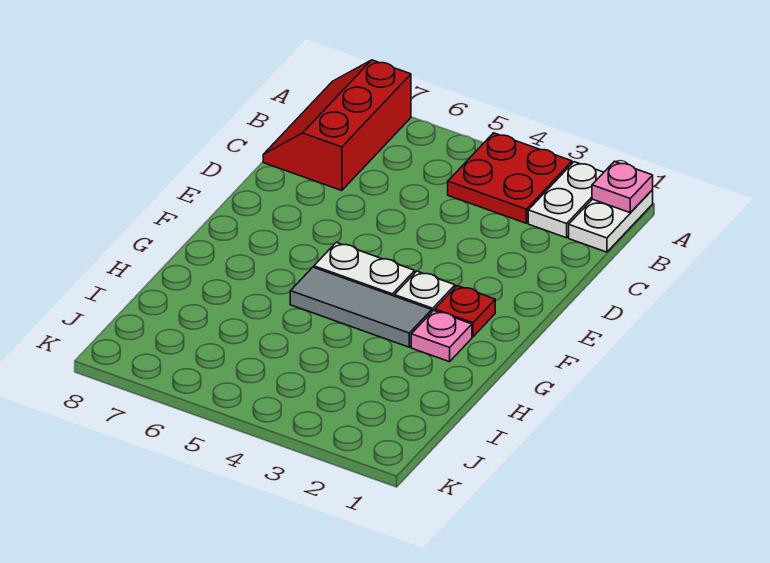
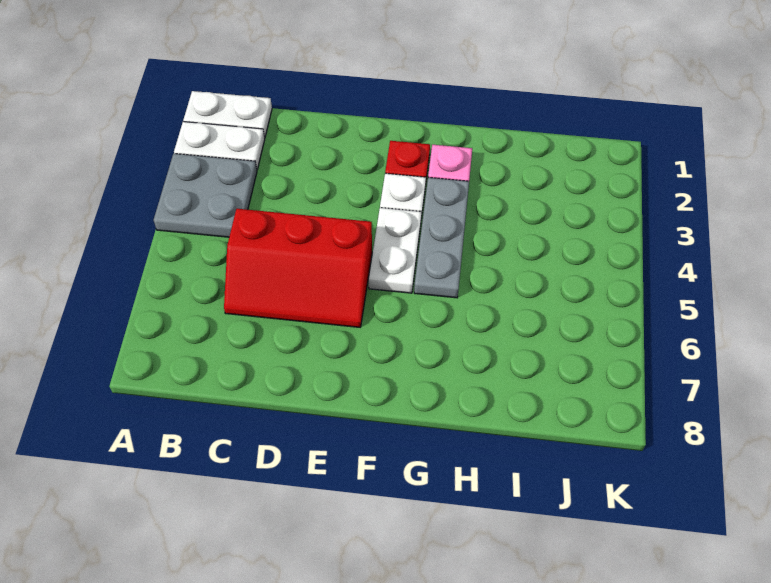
pink 1x1 plate [592,161,653,213] -> none
red 2x2 plate [448,133,572,223] -> grey 2x2 plate [154,154,257,237]
red 2x3 slope [263,60,411,191] -> red 2x3 slope moved to [224,209,372,327]
grey 1x3 tile [290,267,432,347] -> grey 1x3 plate [414,177,469,298]

